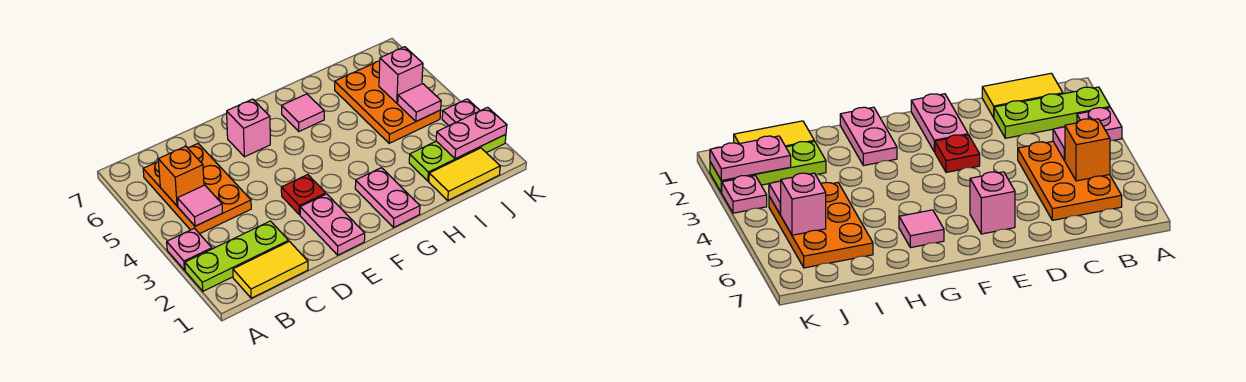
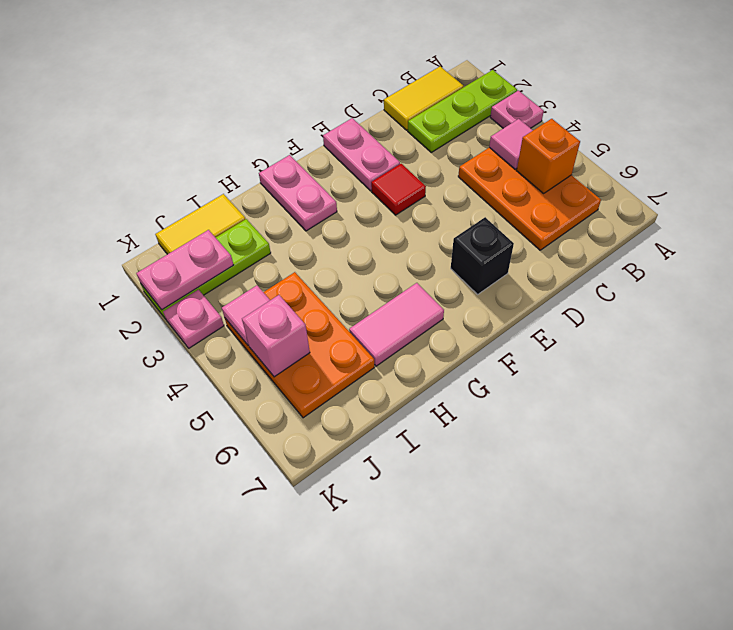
red 1x1 plate [281,175,326,215] -> red 1x1 tile [371,164,426,215]
pink 1x1 brick [227,99,270,157] -> black 1x1 brick [451,217,514,294]
pink 1x1 tile [282,94,324,131] -> pink 1x2 tile [349,283,444,366]

